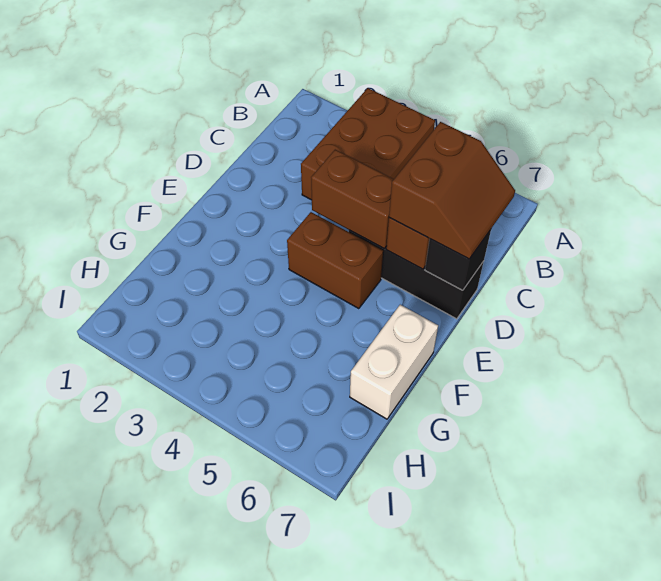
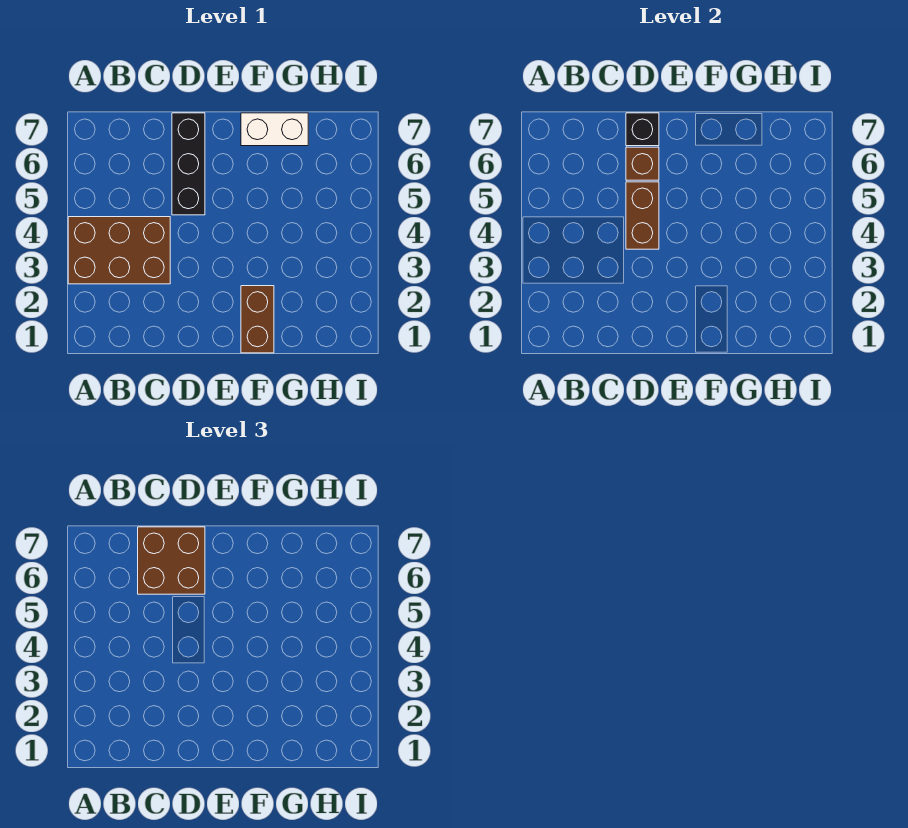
brown 2x2 slope [389,122,515,259] -> brown 2x2 brick [138,527,205,594]
brown 1x2 brick [287,212,383,309] -> brown 1x2 brick moved to [241,286,274,353]

